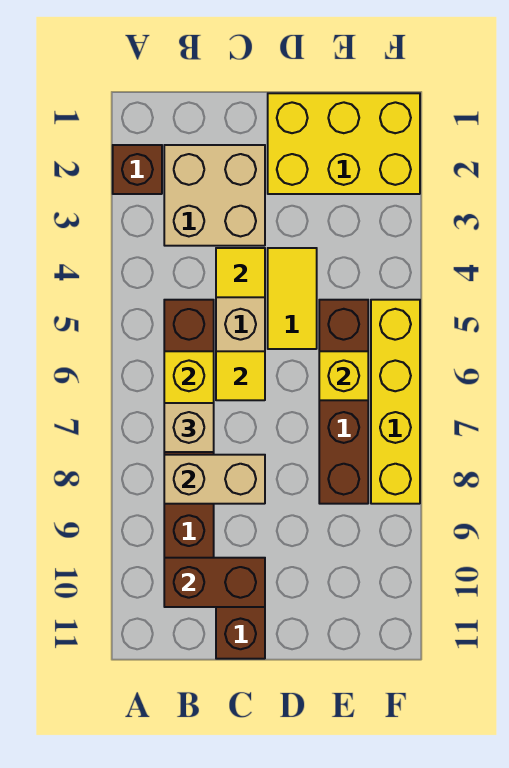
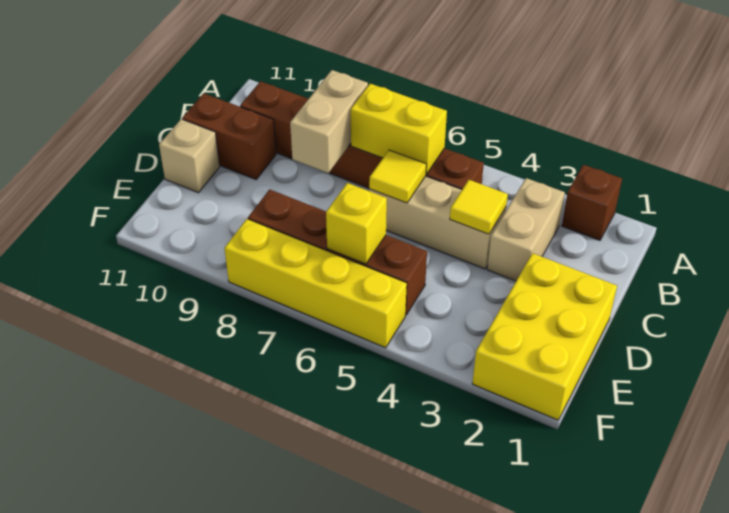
tan 2x2 brick [164,145,265,246] -> tan 1x2 brick [487,178,565,281]
tan 1x1 brick [164,403,214,452] -> tan 1x1 brick moved to [159,119,220,193]
brown 1x2 brick [164,558,265,607] -> none
yellow 1x2 tile [268,248,317,349] -> none

